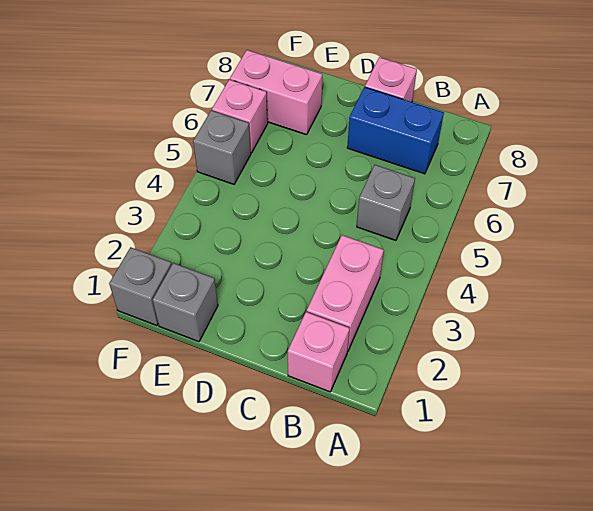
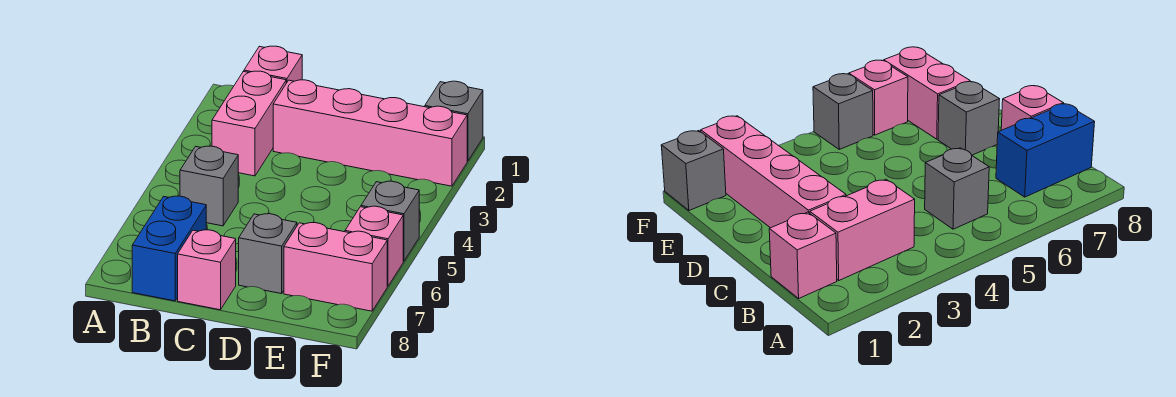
blue 1x2 brick [347,87,444,174] -> blue 1x2 brick turned to [132,196,206,301]
none -> pink 1x4 brick [273,80,467,186]
grey 1x1 brick [153,263,218,342] -> grey 1x1 brick moved to [239,214,297,294]

